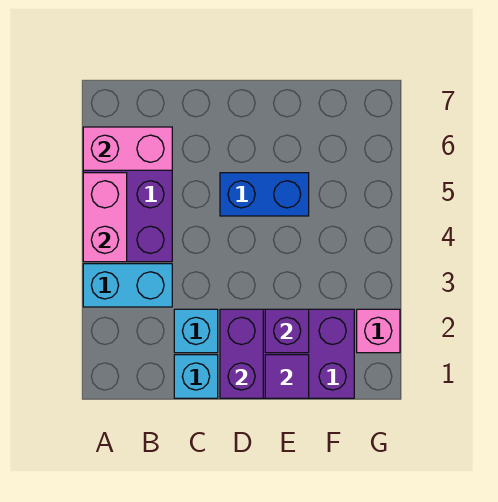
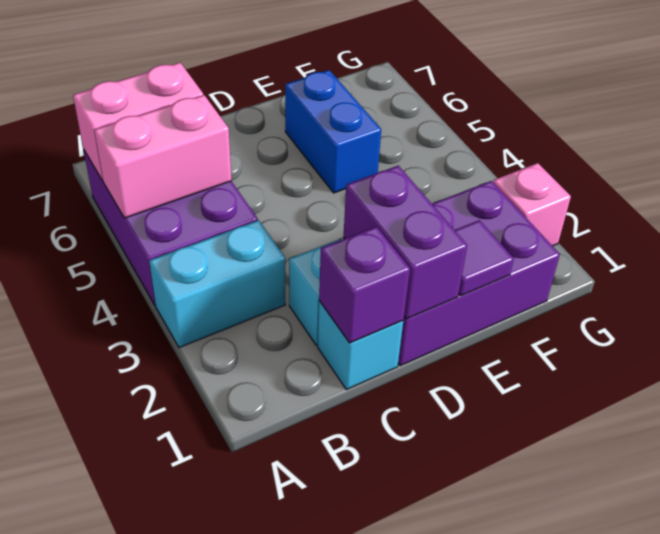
pink 1x2 brick [83,173,127,262] -> pink 1x2 brick turned to [94,95,232,218]
blue 1x2 brick [220,173,309,216] -> blue 1x2 brick turned to [285,70,381,193]
purple 1x1 brick [265,309,309,353] -> purple 1x1 brick moved to [319,227,410,343]

